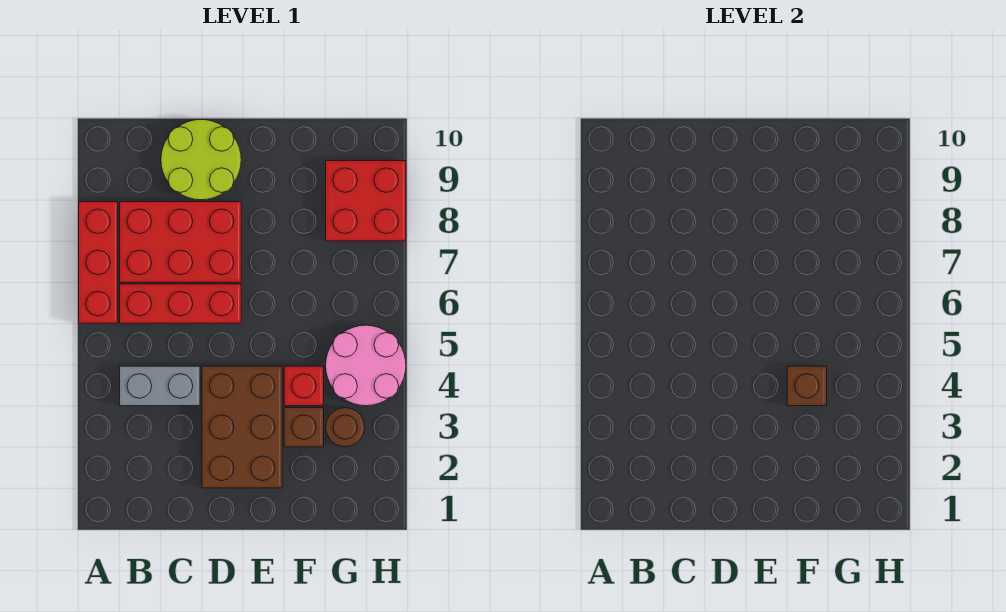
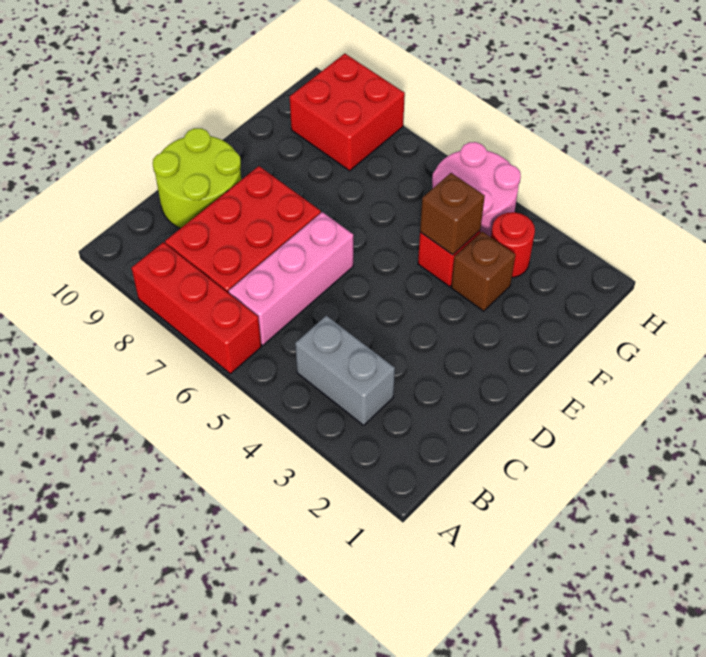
grey 1x2 brick [120,366,200,406] -> grey 1x2 brick turned to [295,316,395,425]
red 1x3 brick [120,284,241,323] -> pink 1x3 brick [229,212,353,345]
brown 2x3 brick [202,366,282,488] -> none
brown 1x1 round brick [326,408,365,447] -> red 1x1 round brick [491,212,535,277]

